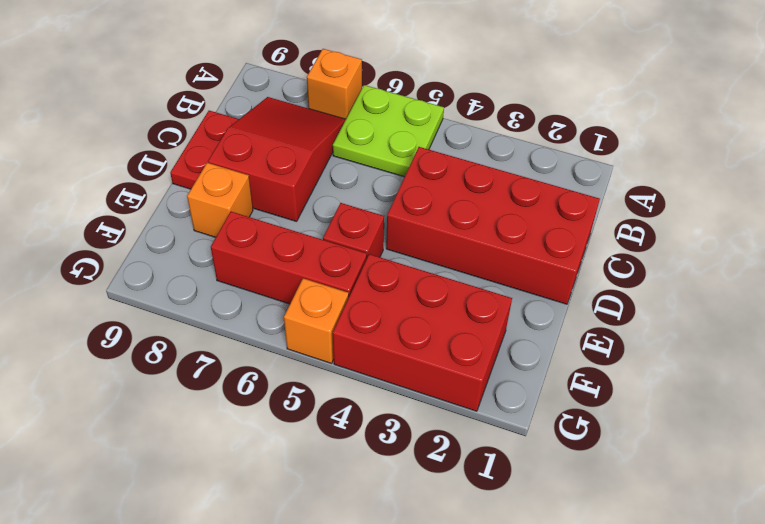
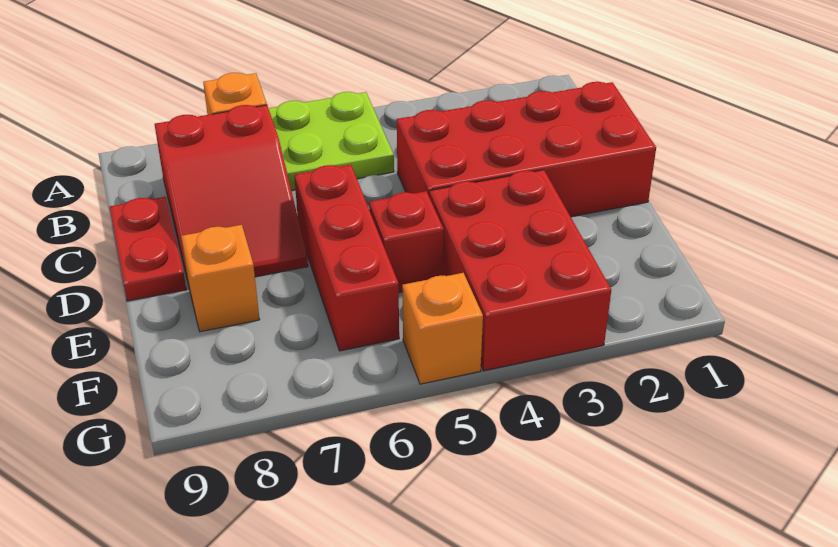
red 2x3 slope [208,97,346,222] -> red 2x3 slope turned to [155,105,308,285]
red 2x3 brick [333,254,512,411] -> red 2x3 brick turned to [429,170,611,371]
red 1x3 brick [211,212,367,304] -> red 1x3 brick turned to [294,165,399,351]

